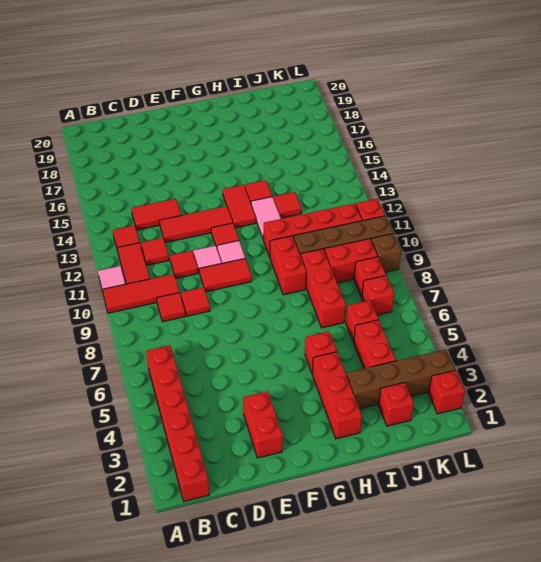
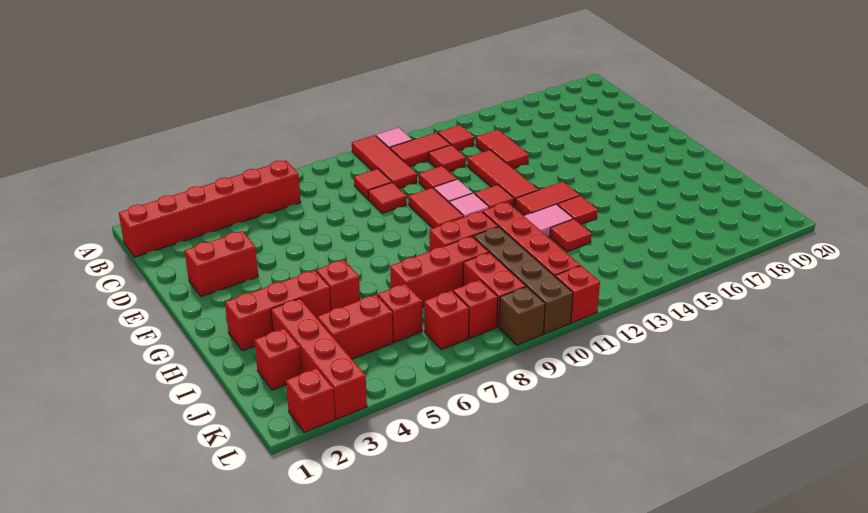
brown 1x4 brick [346,349,455,409] -> red 1x4 brick [271,299,367,419]

